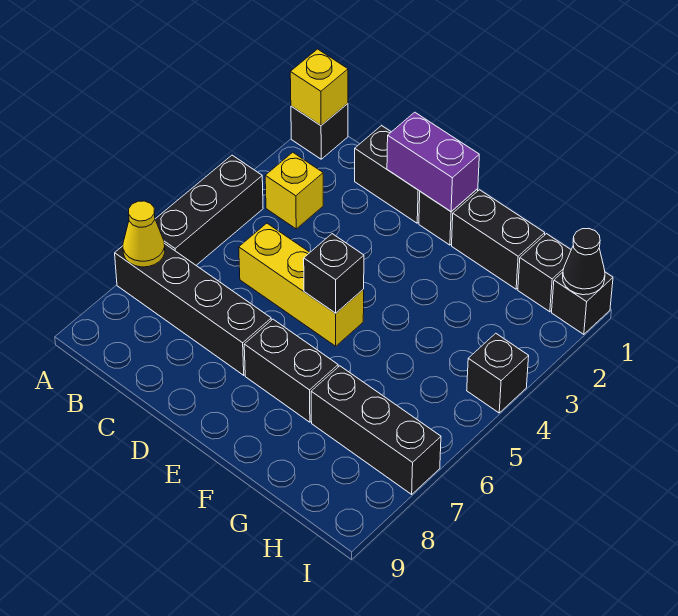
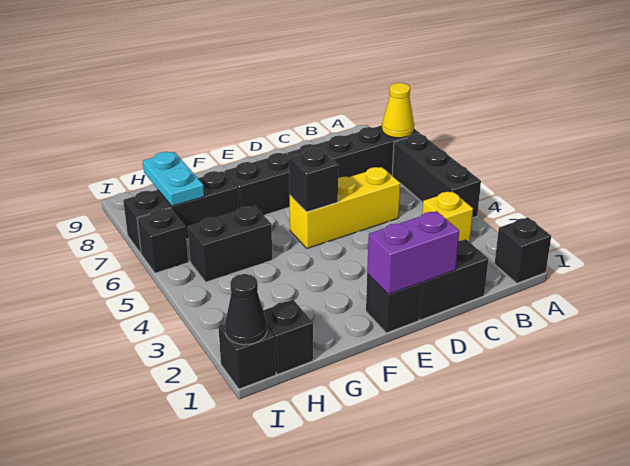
yellow 1x1 brick [290,49,348,125] -> none
black 1x2 brick [452,190,545,289] -> black 1x2 brick moved to [188,206,272,282]
none -> cyan 1x2 plate [143,152,204,206]
black 1x1 brick [467,333,529,413] -> black 1x1 brick moved to [137,208,188,273]

